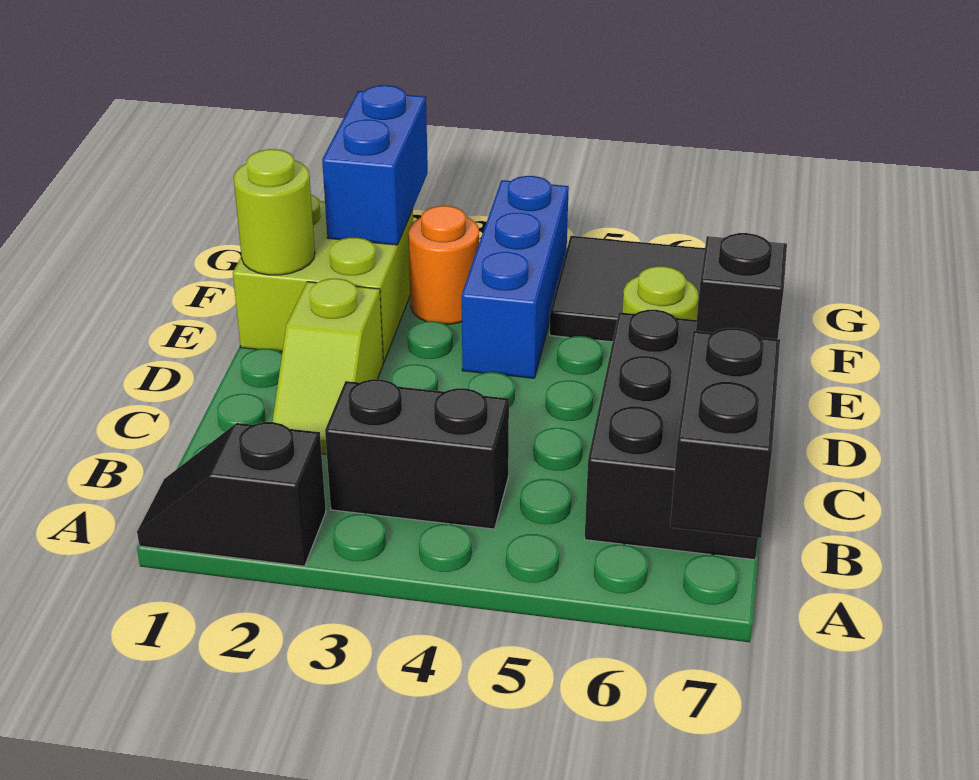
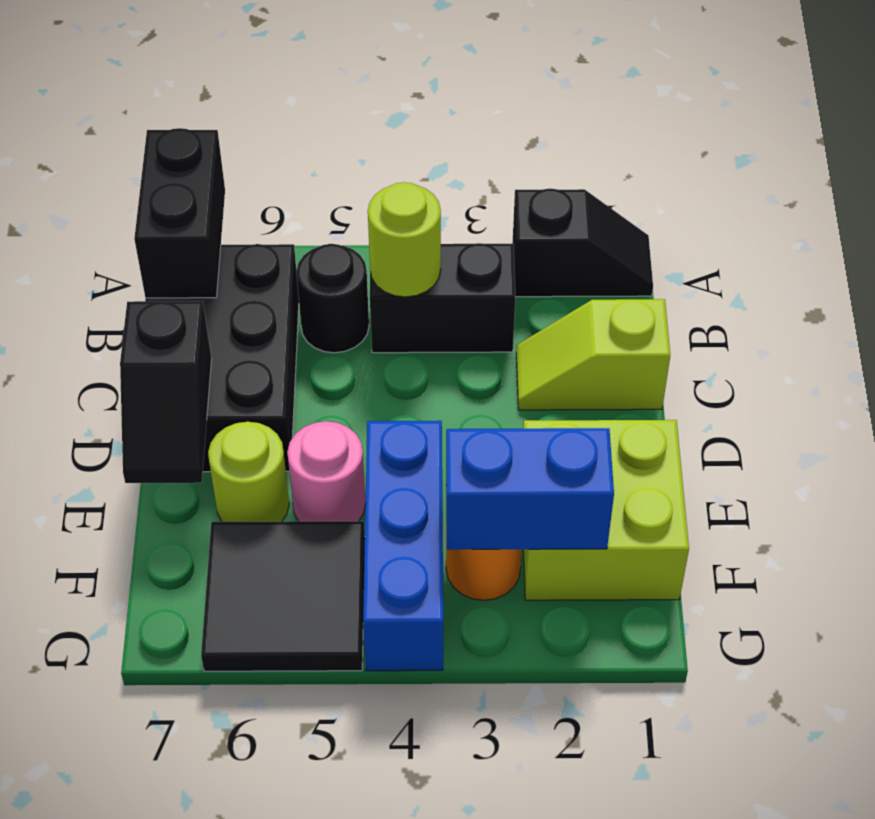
none -> black 1x1 round brick [296,244,369,353]
lime 1x2 slope [272,279,383,454] -> lime 1x2 slope turned to [516,299,670,410]
lime 1x1 round brick [234,149,315,275] -> lime 1x1 round brick moved to [368,182,441,297]
none -> pink 1x1 round brick [287,421,366,521]
blue 1x2 brick [322,85,428,245] -> blue 1x2 brick turned to [446,428,614,550]

